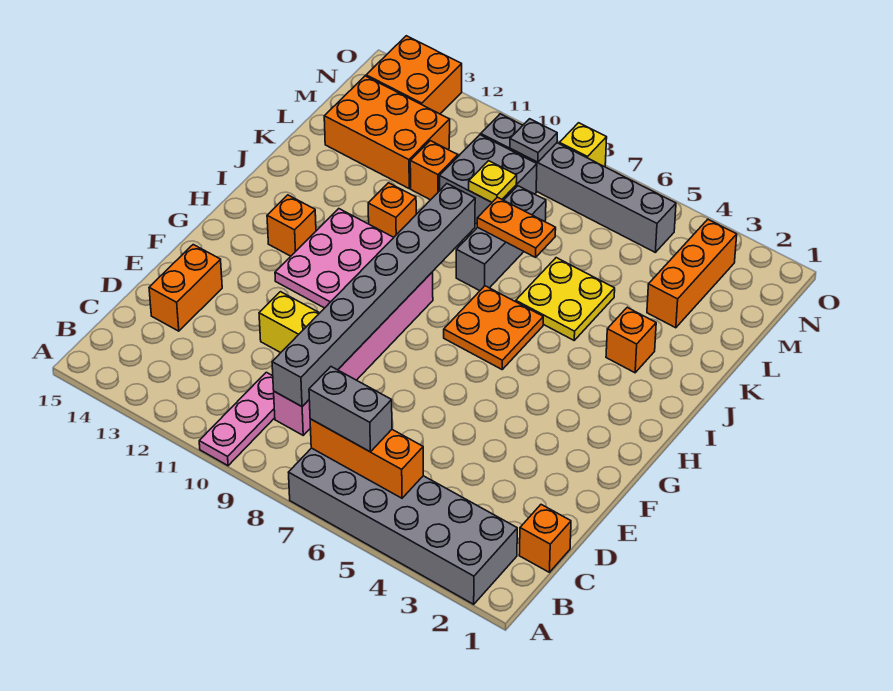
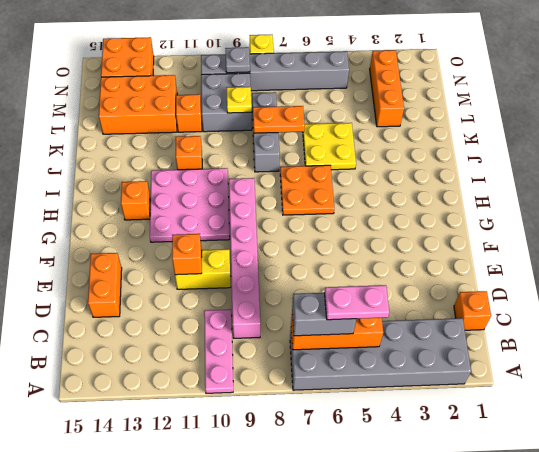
none -> pink 1x2 plate [324,285,389,320]
grey 1x8 brick [272,184,475,406] -> none
orange 1x1 brick [606,308,656,373] -> orange 1x1 brick moved to [172,234,202,275]

